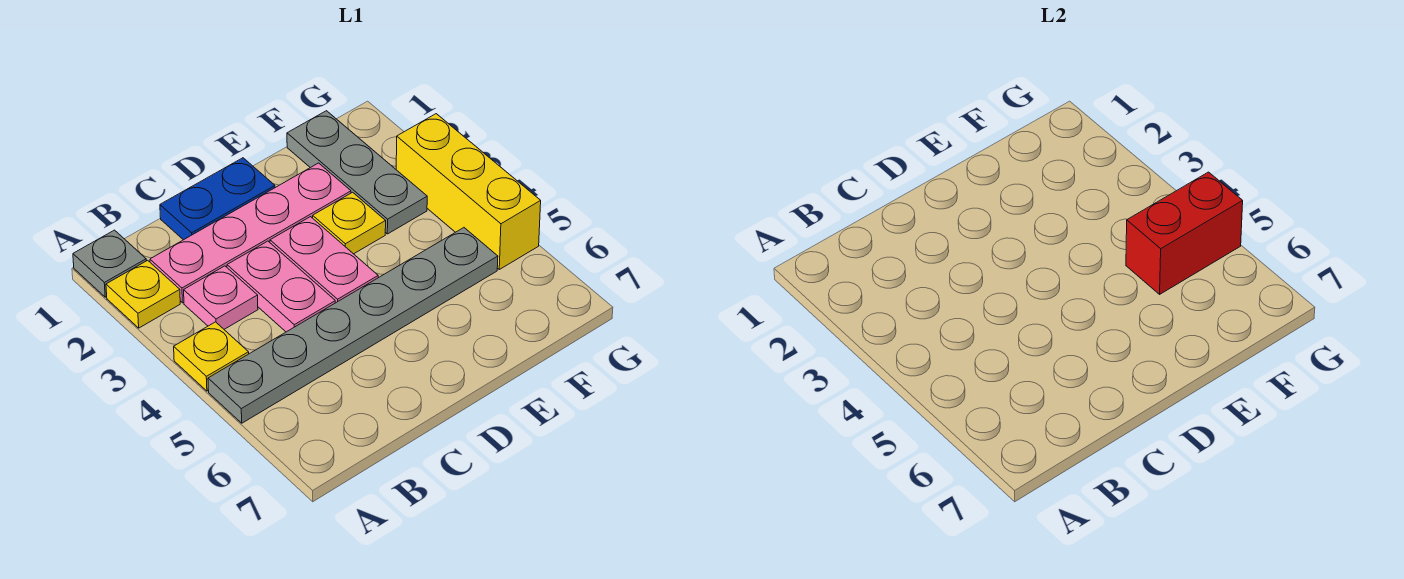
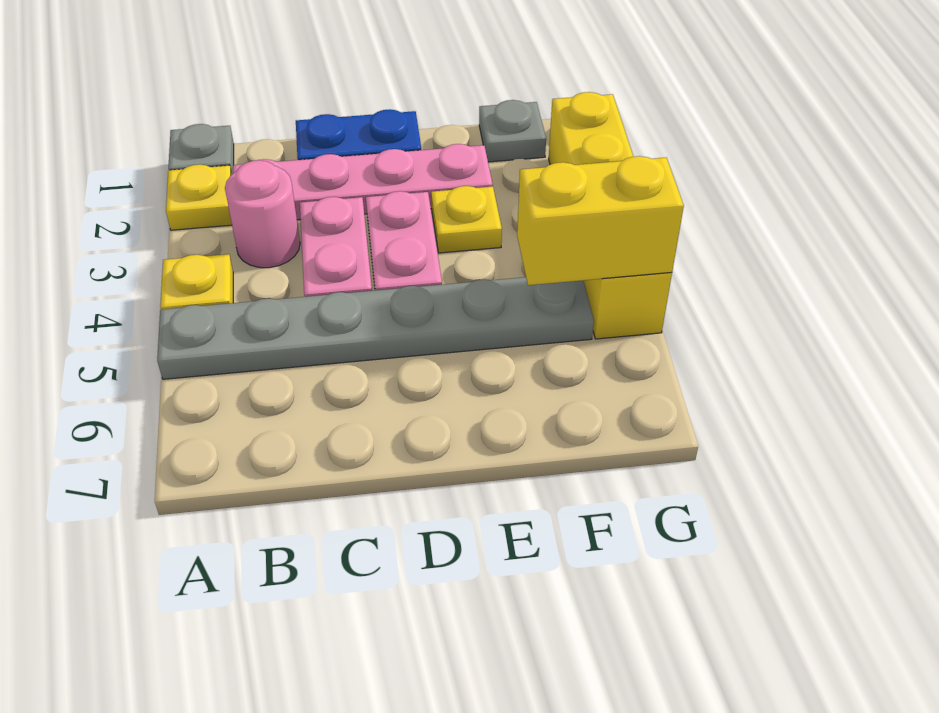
pink 1x1 plate [184,266,258,329] -> pink 1x1 round brick [225,160,300,268]
grey 1x3 plate [287,111,427,234] -> grey 1x1 plate [479,100,546,162]
red 1x2 brick [1126,172,1243,294] -> yellow 1x2 brick [517,156,684,285]
yellow 1x3 brick [396,114,541,269] -> yellow 1x4 brick [549,92,672,339]

